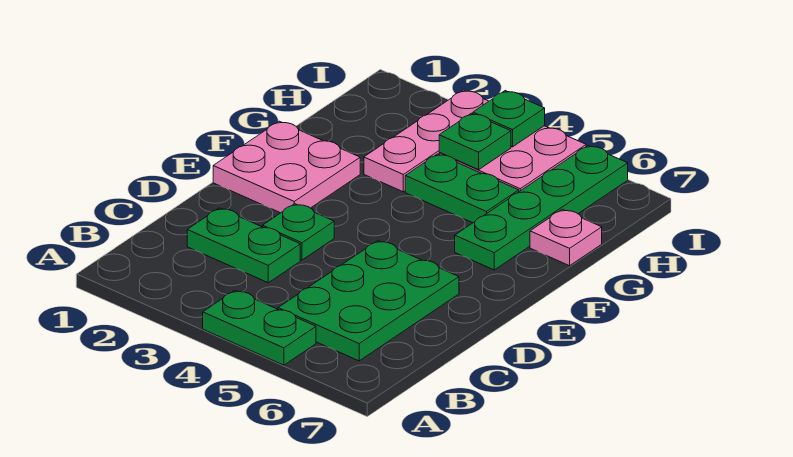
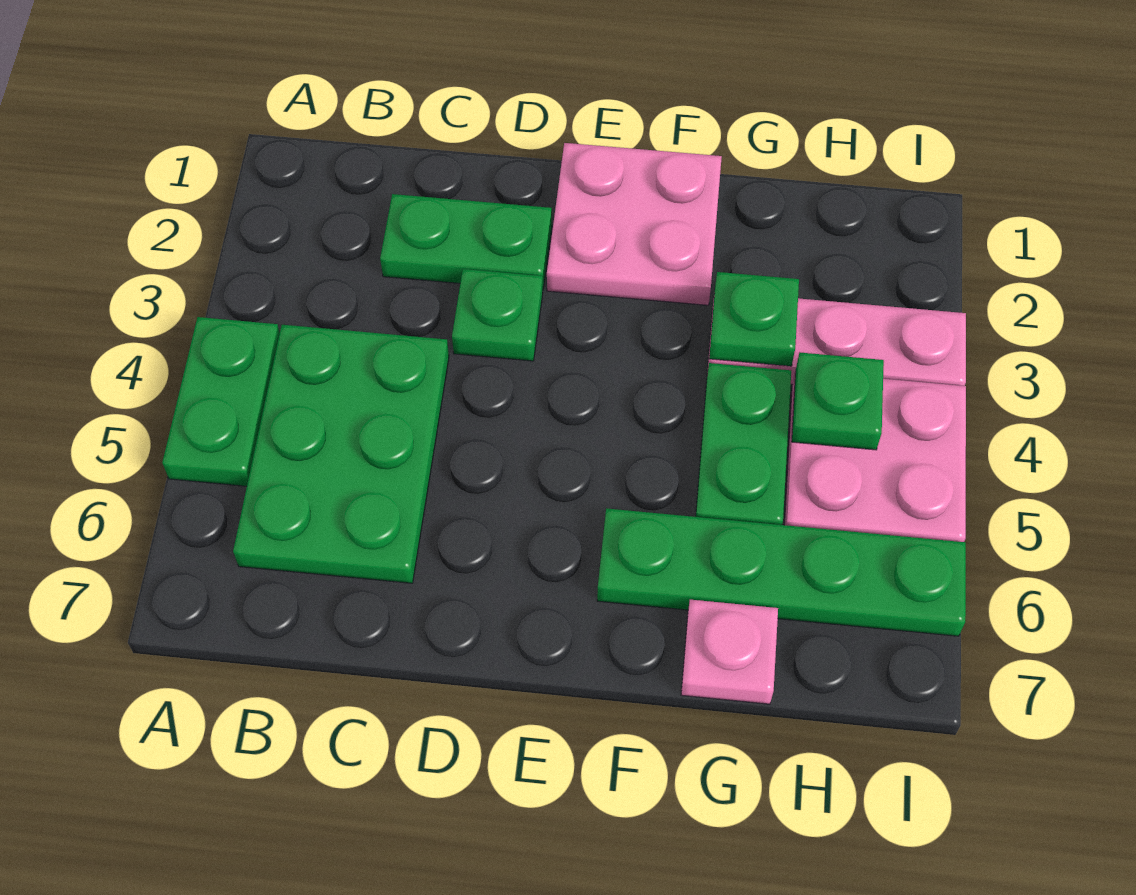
green 2x3 plate [278,241,459,361] -> green 2x3 plate turned to [233,325,449,583]
green 1x2 plate [187,208,300,283] -> green 1x2 plate turned to [380,194,552,288]
green 1x1 plate [473,91,545,147] -> green 1x1 plate moved to [709,272,799,366]

